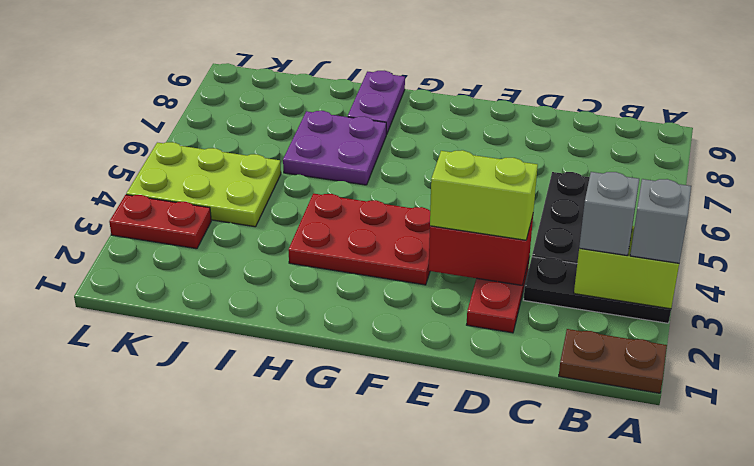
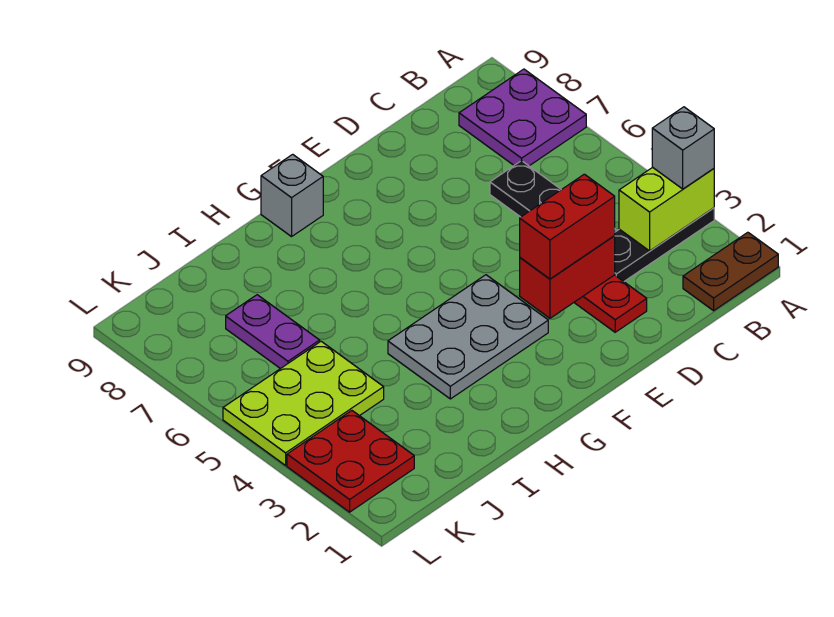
grey 1x1 brick [579,172,639,255] -> grey 1x1 brick moved to [261,154,323,237]
lime 1x2 brick [430,150,538,240] -> red 1x2 brick [520,174,615,279]
red 2x3 plate [288,194,430,285] -> grey 2x3 plate [388,275,548,399]
purple 2x2 plate [283,111,387,185] -> purple 2x2 plate moved to [459,69,586,166]
purple 1x2 plate [348,71,405,134] -> purple 1x2 plate moved to [226,295,320,369]
red 1x2 plate [109,195,211,249] -> red 2x2 plate [287,411,414,512]

